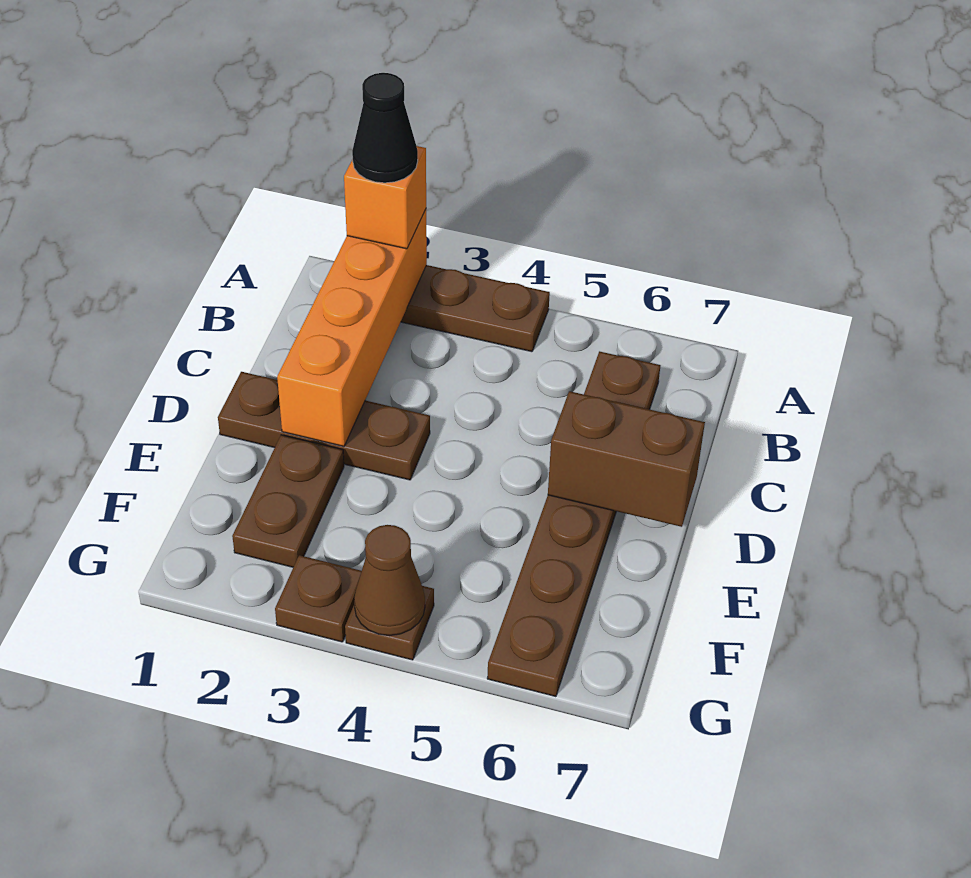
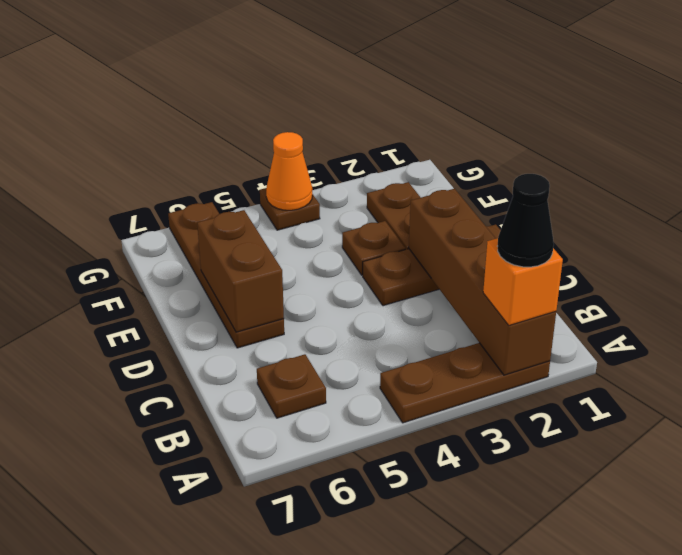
orange 1x4 brick [277,210,427,446] -> brown 1x4 brick [409,189,556,375]
brown 1x2 brick [548,391,705,527] -> brown 1x2 brick turned to [197,210,284,332]
brown 1x1 plate [275,555,361,642] -> brown 1x1 plate moved to [342,221,405,275]
brown 1x1 cone [354,525,425,636] -> orange 1x1 cone [266,132,312,210]

